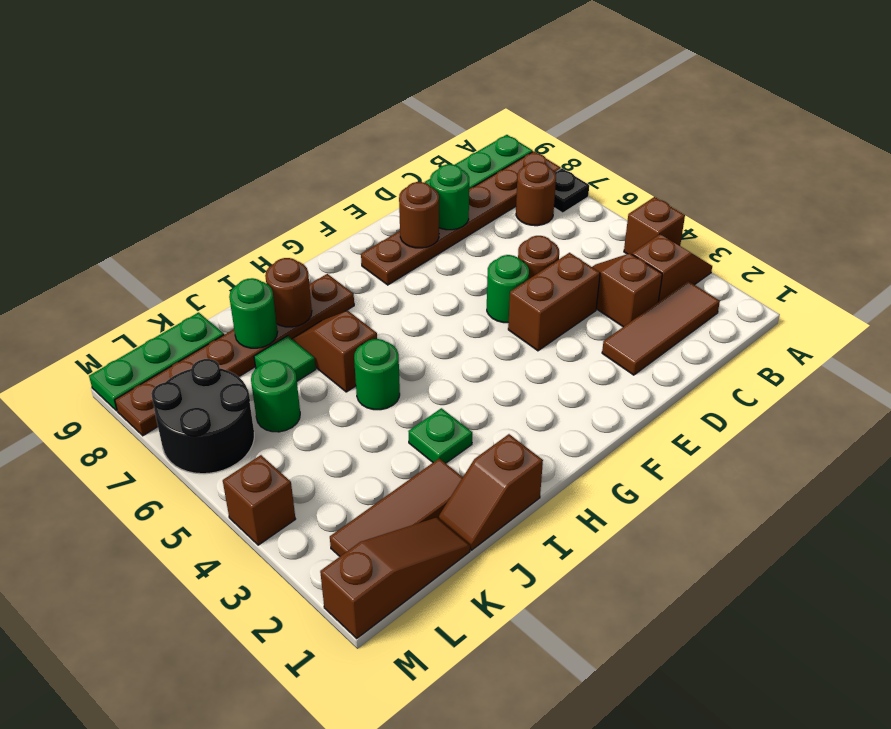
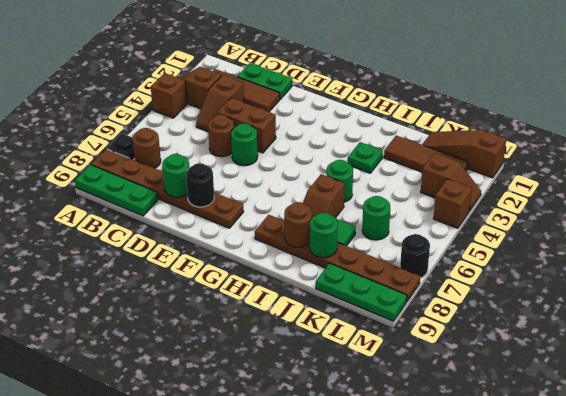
none -> green 1x2 plate [237,63,292,99]
brown 1x1 round brick [399,182,439,248] -> black 1x1 round brick [186,163,214,207]
brown 1x2 slope [439,434,543,550] -> brown 1x2 slope moved to [421,153,481,211]
black 2x2 round brick [151,359,254,474] -> black 1x1 round brick [400,234,430,278]

